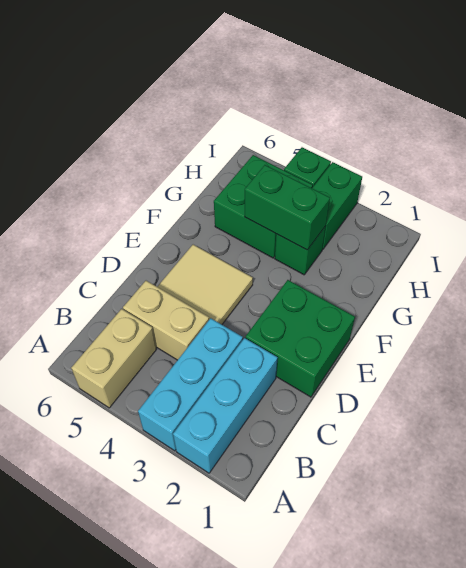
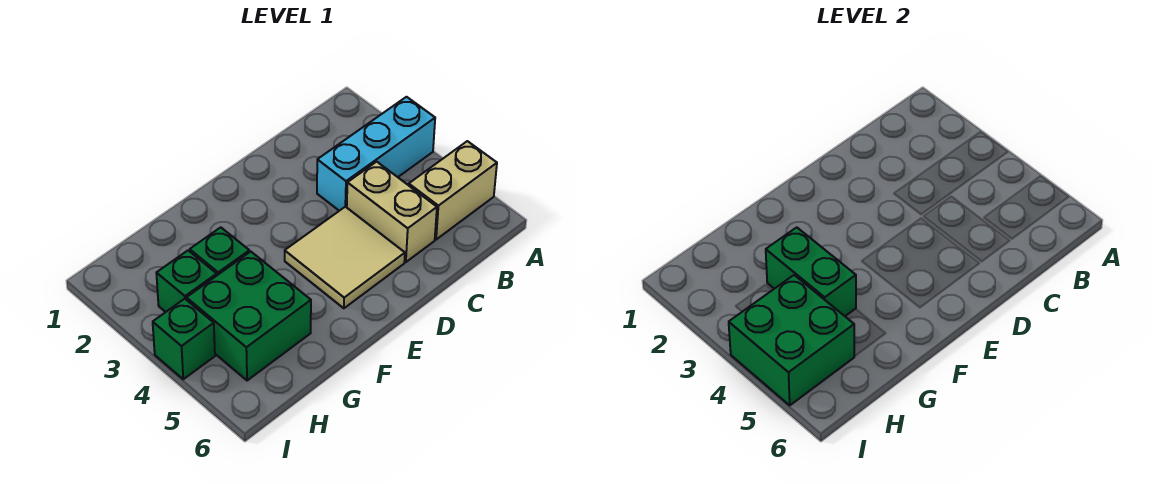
cyan 1x3 brick [173,338,278,473] -> none
green 2x2 brick [246,280,355,397] -> green 2x2 brick moved to [729,275,854,405]
green 1x2 brick [312,162,362,249] -> green 1x1 brick [156,251,217,312]

